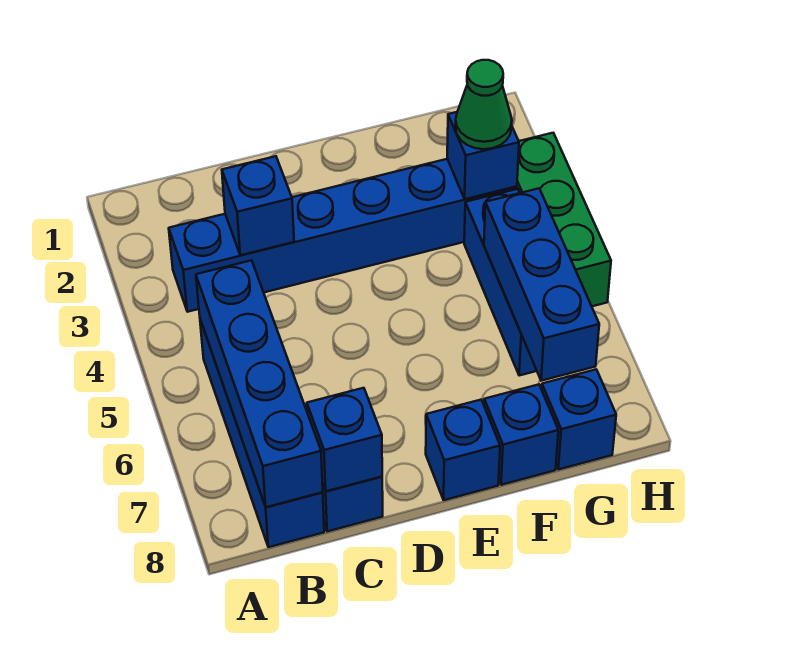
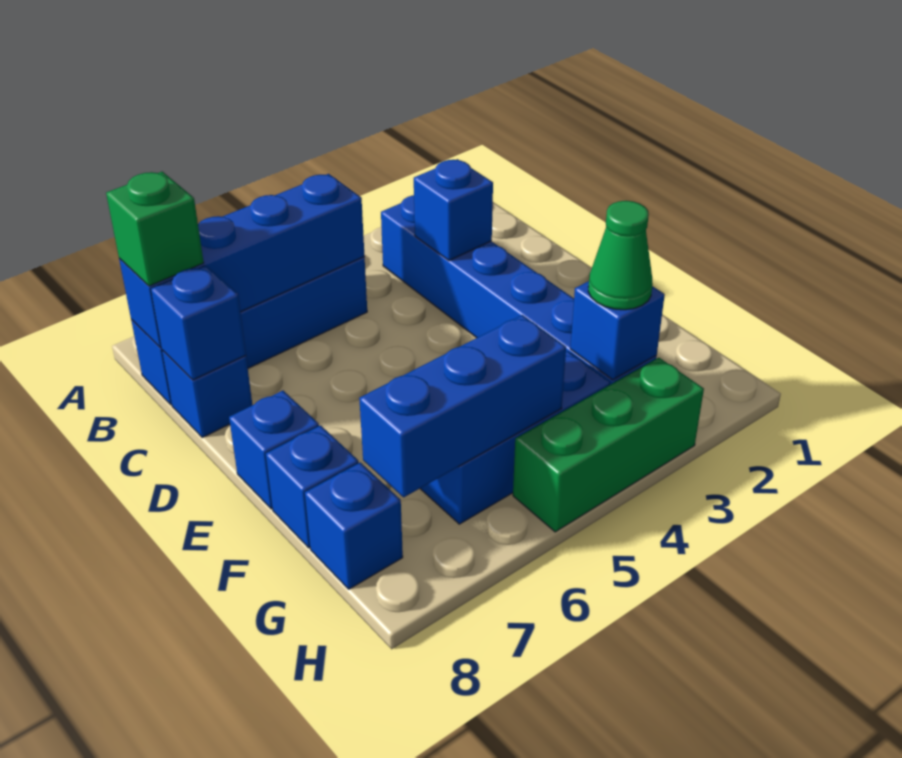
none -> green 1x1 brick [106,172,204,286]

